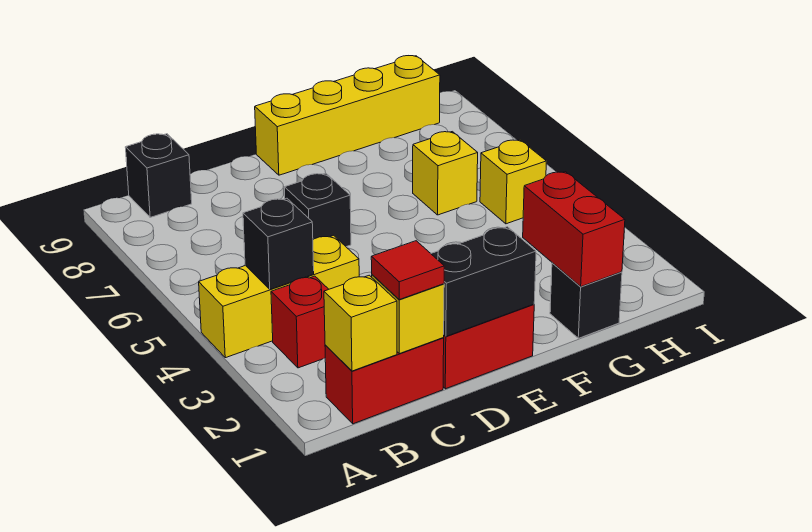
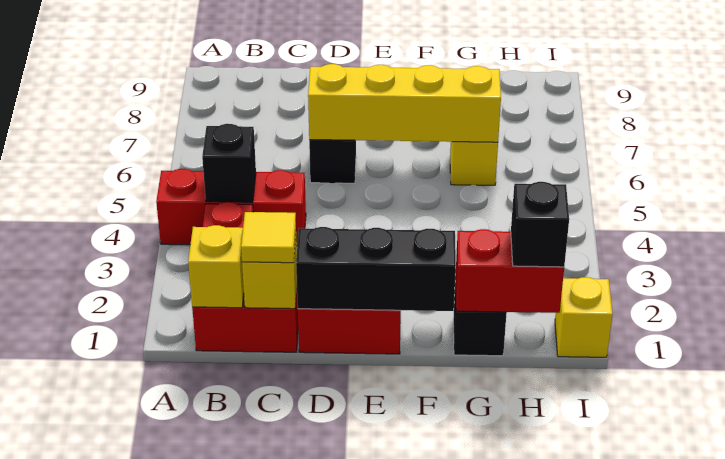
yellow 1x3 brick [199,235,359,358] -> red 1x3 brick [156,169,306,245]
black 1x1 brick [125,134,192,217] -> black 1x1 brick moved to [511,182,569,267]
red 1x1 tile [371,241,444,300] -> yellow 1x1 tile [241,212,296,263]
black 1x2 brick [431,227,536,336] -> black 1x3 brick [296,227,456,311]
yellow 1x4 brick [255,56,440,175] -> yellow 1x4 brick moved to [308,64,501,142]
red 1x2 brick [523,172,625,287] -> red 1x2 brick turned to [455,229,564,313]
yellow 1x1 brick [480,140,546,224] -> yellow 1x1 brick moved to [555,277,613,357]

